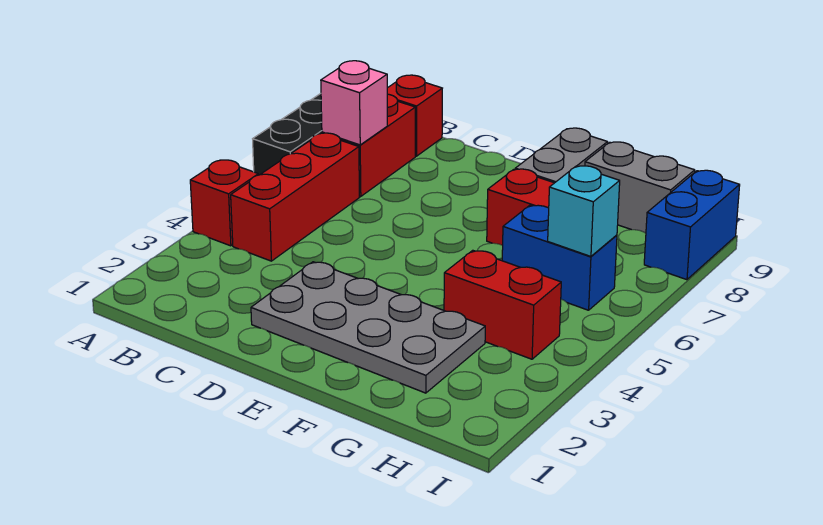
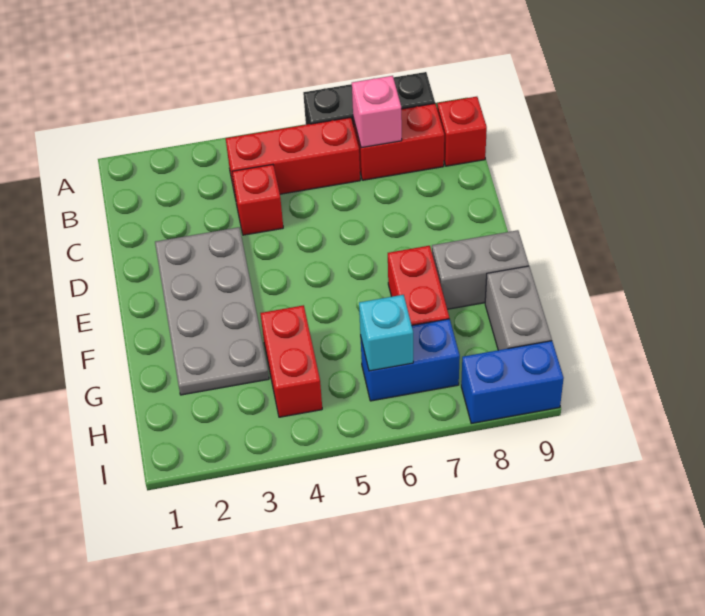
red 1x1 brick [190,160,258,246] -> red 1x1 brick moved to [232,165,283,235]
blue 1x2 brick [502,205,617,310] -> blue 1x2 brick turned to [360,319,460,401]

